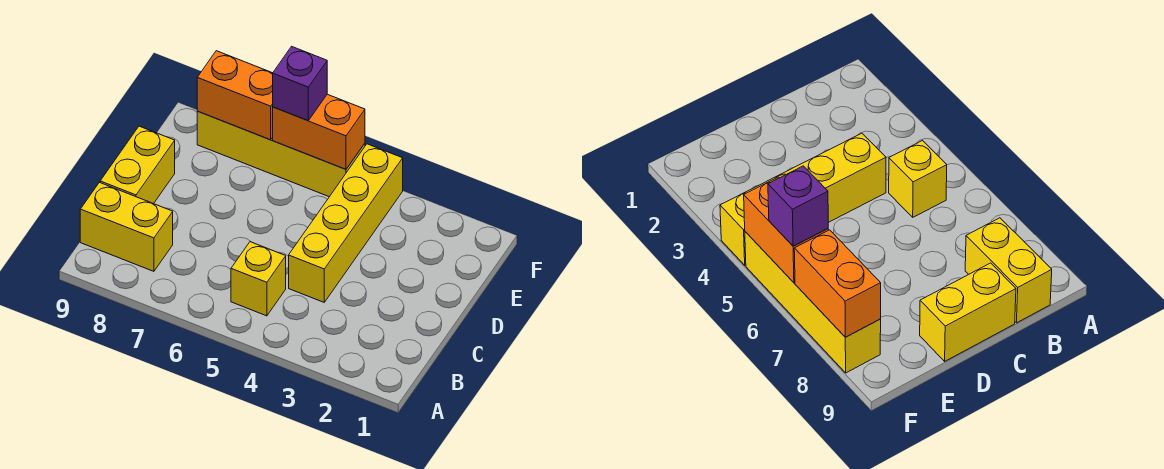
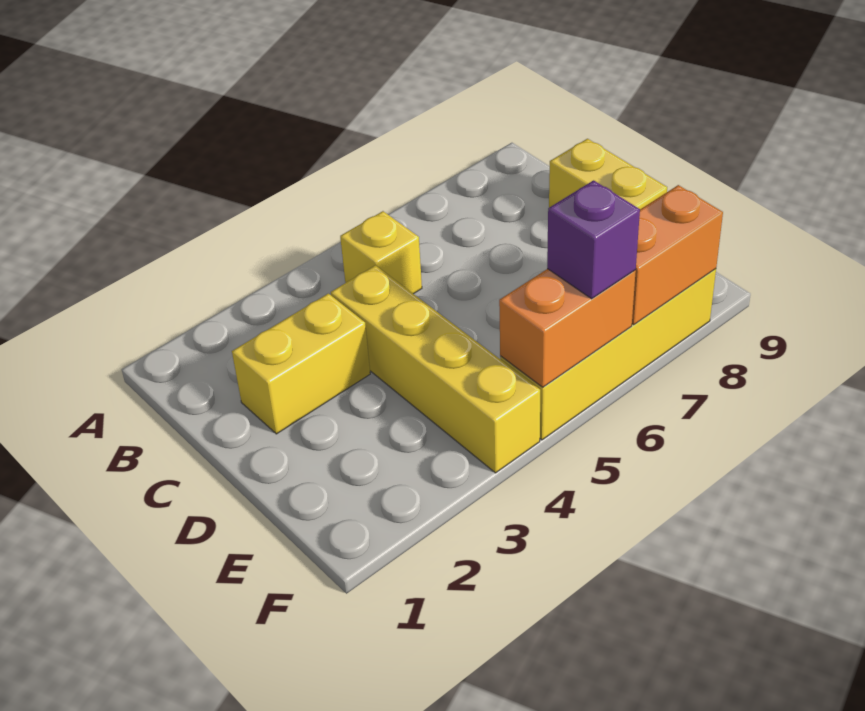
yellow 1x2 brick [80,183,173,271] -> yellow 1x2 brick moved to [232,293,370,434]

